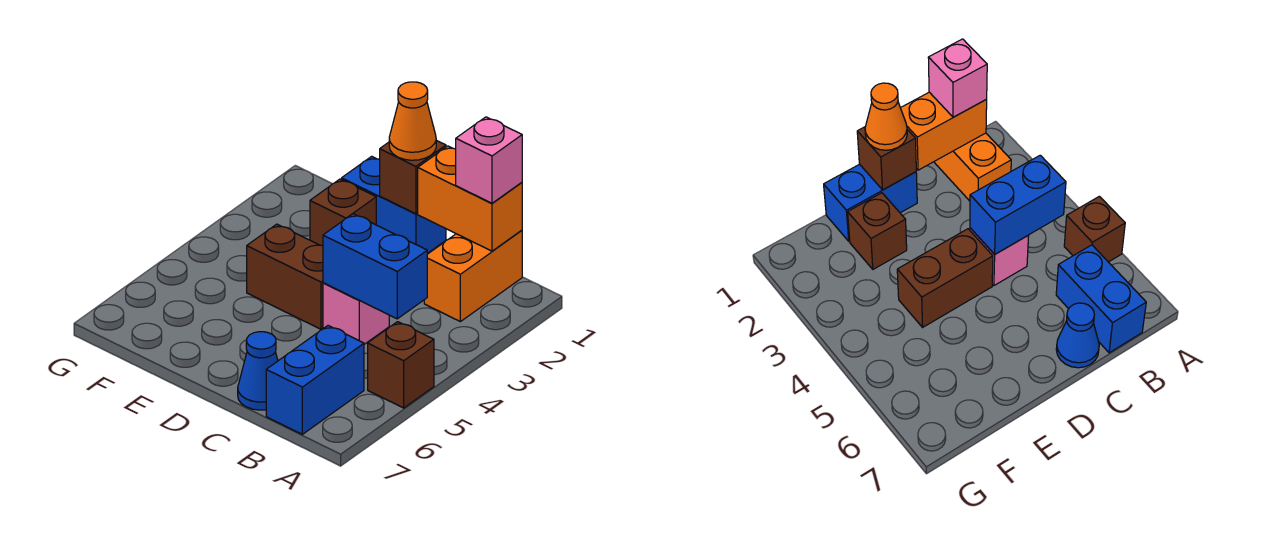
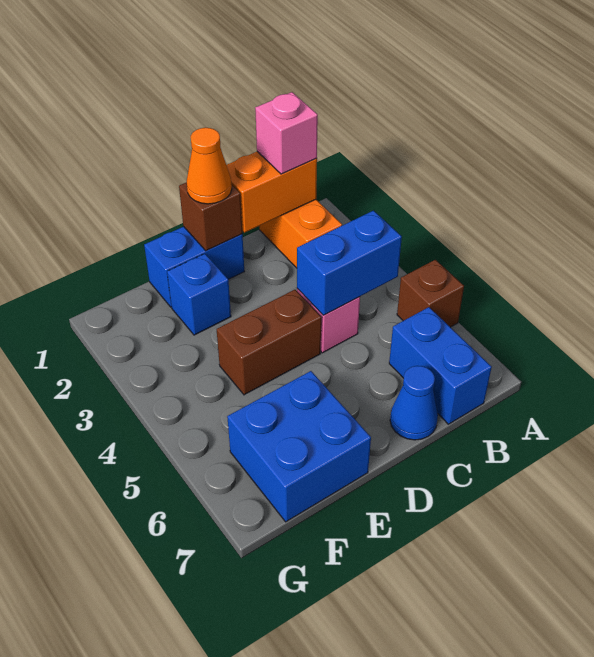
brown 1x1 brick [310,179,376,246] -> blue 1x1 brick [167,254,231,335]
none -> blue 2x2 brick [227,371,371,522]

